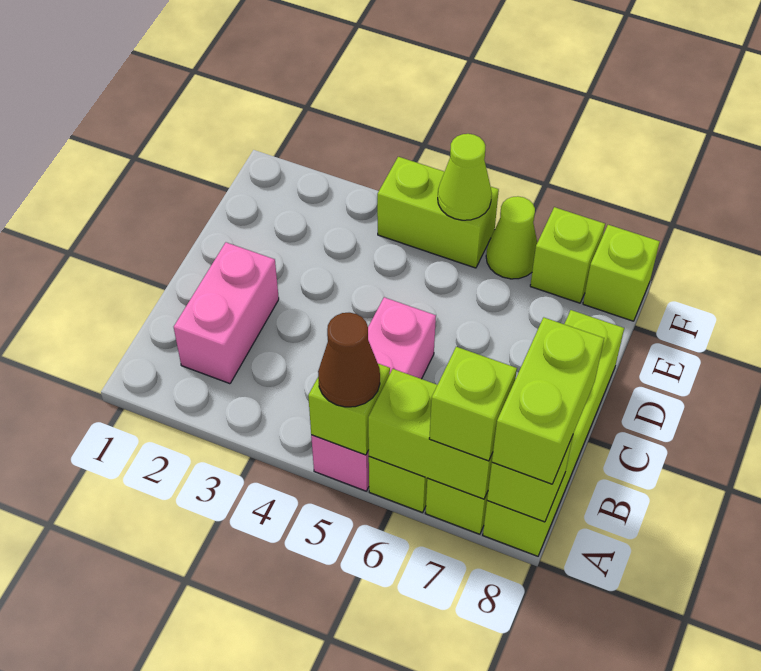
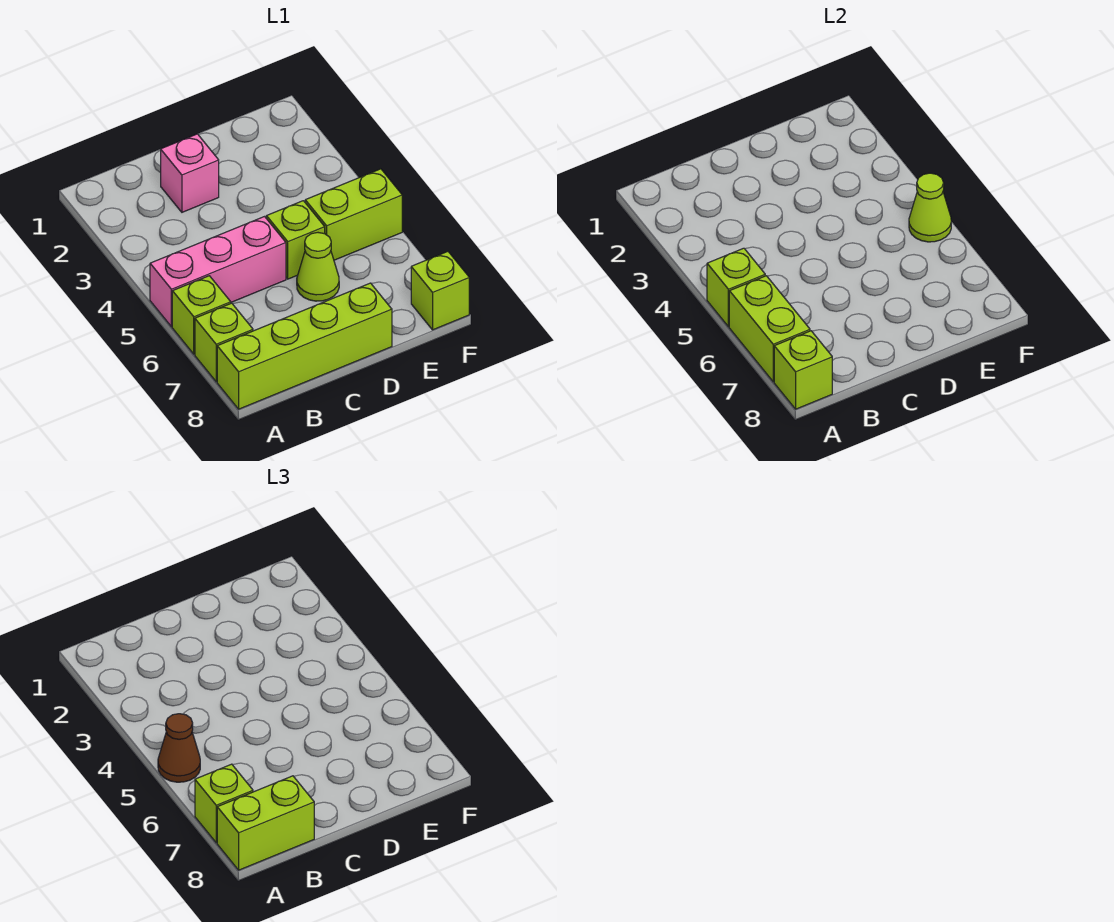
pink 1x2 brick [174,242,279,384] -> pink 1x1 brick [161,134,219,212]
lime 1x2 brick [377,157,499,268] -> lime 1x2 brick turned to [305,169,402,260]
lime 1x1 cone [486,196,537,279] -> lime 1x1 cone moved to [297,233,339,301]
lime 1x1 brick [530,207,605,303] -> lime 1x1 brick moved to [266,201,325,279]

